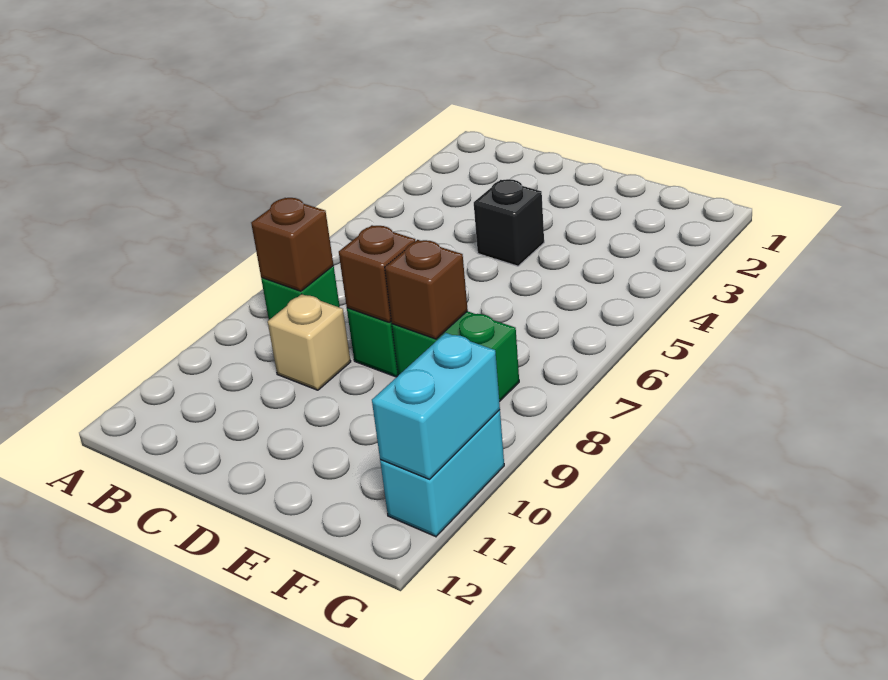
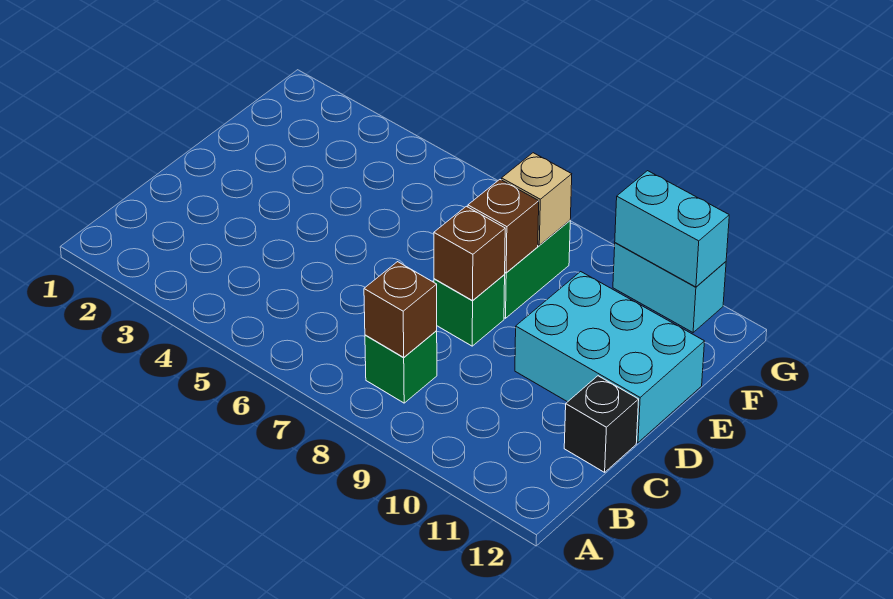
tan 1x1 brick [268,294,351,390] -> tan 1x1 brick moved to [502,153,572,245]
black 1x1 brick [474,179,544,266] -> black 1x1 brick moved to [564,376,639,472]
none -> cyan 2x3 brick [515,272,705,443]

